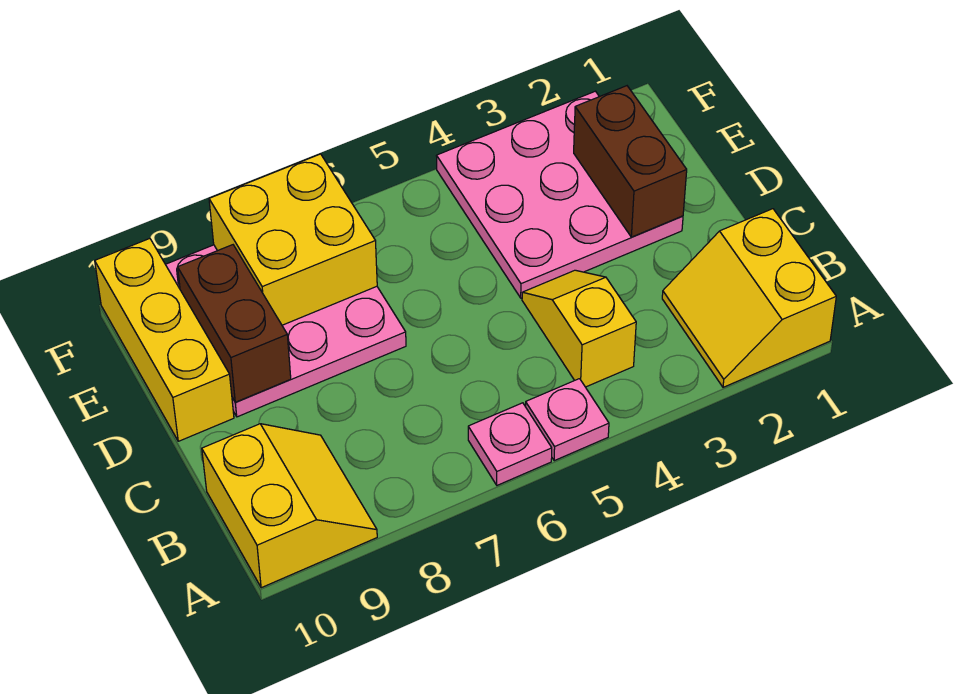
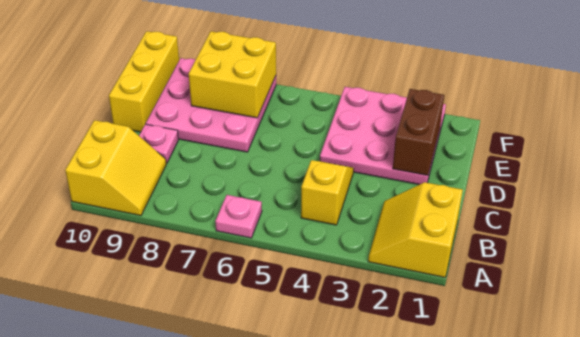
pink 1x1 plate [525,379,609,461] -> pink 1x1 plate moved to [139,124,178,164]
brown 1x2 brick [178,245,291,402] -> none

